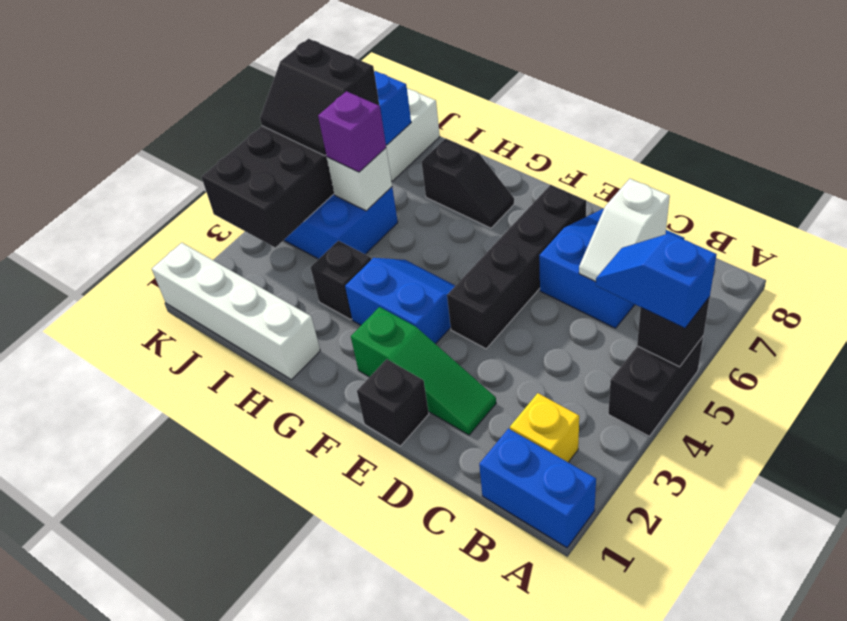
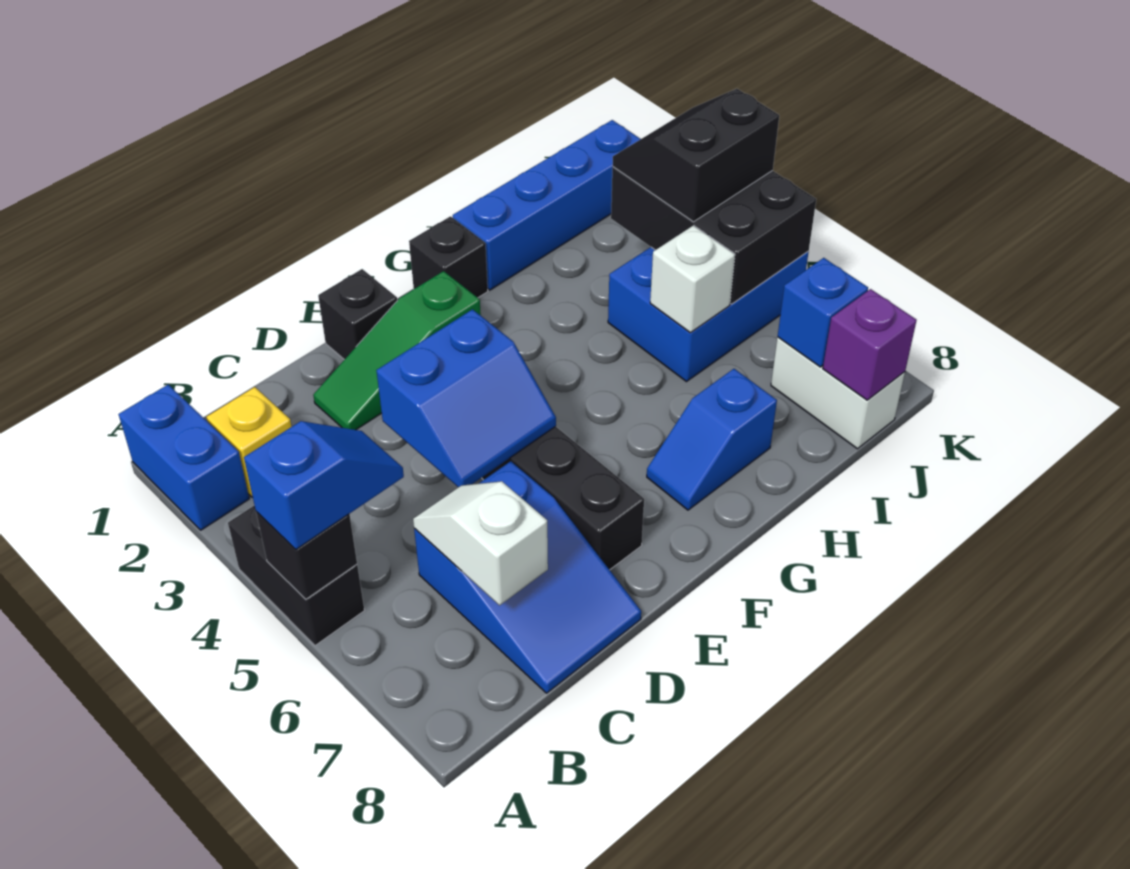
blue 1x2 brick [479,429,596,548] -> blue 1x2 brick turned to [119,385,249,530]
blue 2x2 slope [345,258,455,344] -> blue 2x2 slope moved to [376,309,556,487]
black 1x2 slope [422,138,514,228] -> blue 1x2 slope [647,369,777,510]
white 1x4 brick [152,243,320,380] -> blue 1x4 brick [453,120,640,290]
black 1x1 brick [310,241,371,320] -> black 1x1 brick moved to [409,216,488,298]
purple 1x1 brick [318,91,386,172] -> purple 1x1 brick moved to [823,289,917,400]
black 2x2 slope [260,39,379,156] -> black 2x2 slope moved to [613,89,779,222]

